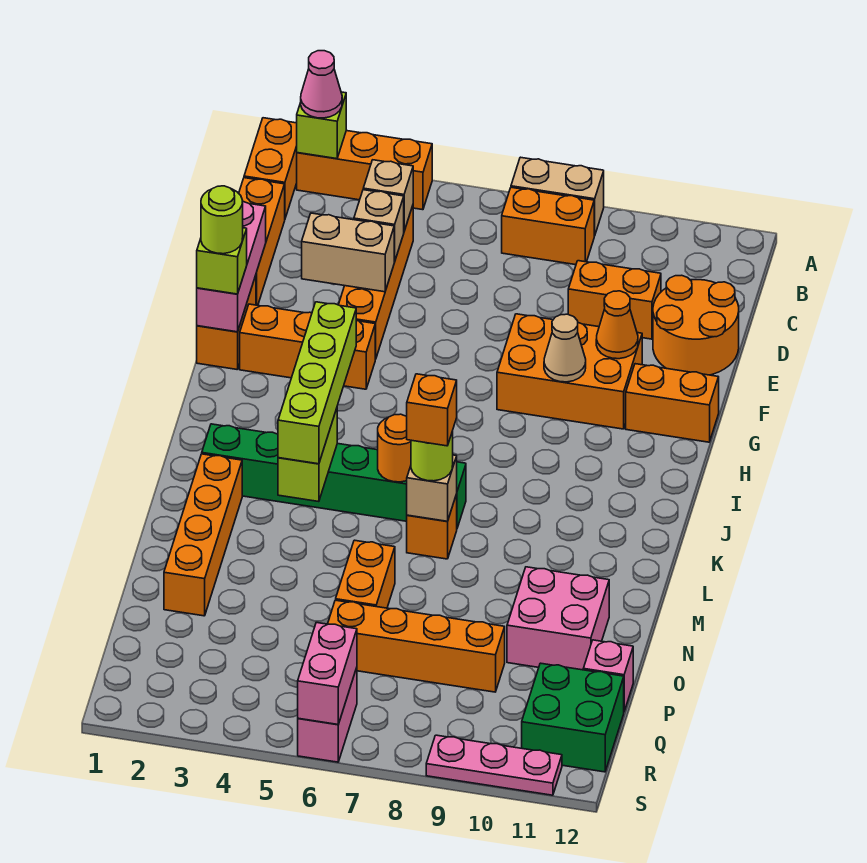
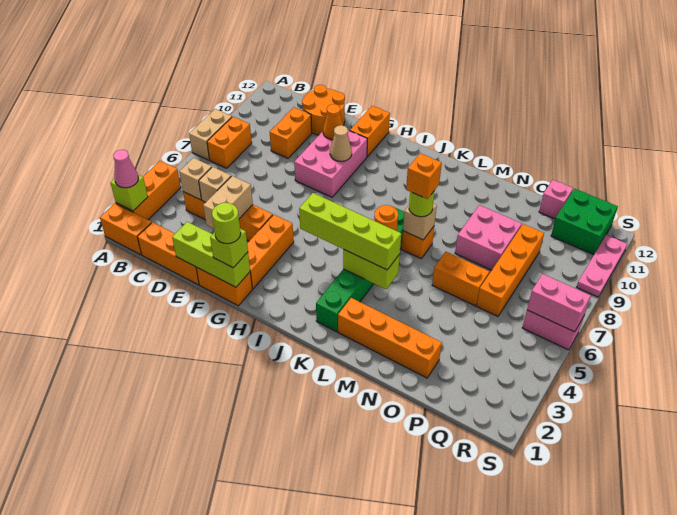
pink 1x3 brick [197,202,266,332] -> lime 1x3 brick [172,222,250,287]
orange 2x3 brick [497,314,642,429] -> pink 2x3 brick [294,130,367,197]
pink 2x2 brick [507,567,609,670] -> pink 2x2 brick moved to [455,205,522,270]

